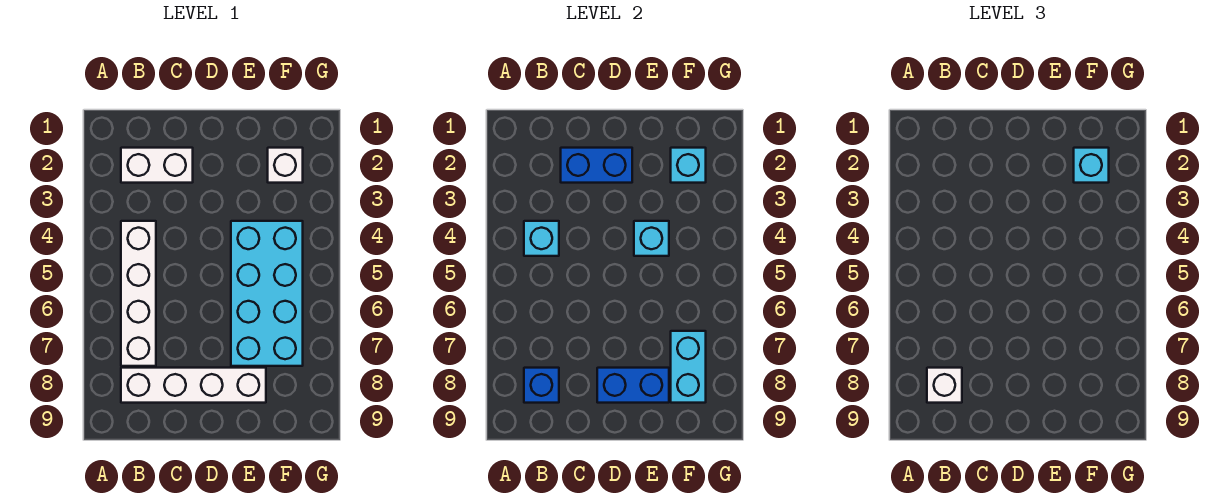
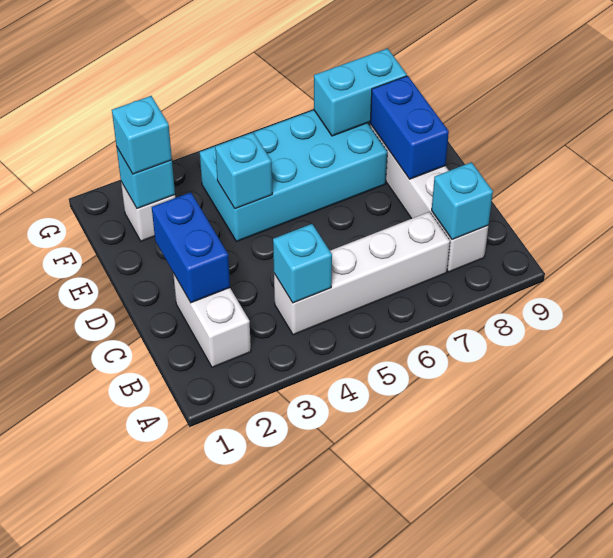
blue 1x1 brick [524,368,559,403] -> cyan 1x1 brick [432,162,493,240]
white 1x1 brick [927,368,962,403] -> none

